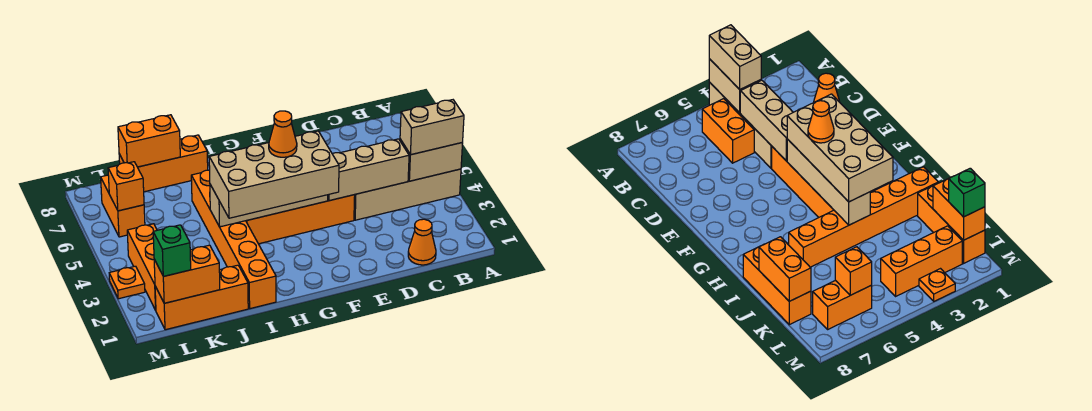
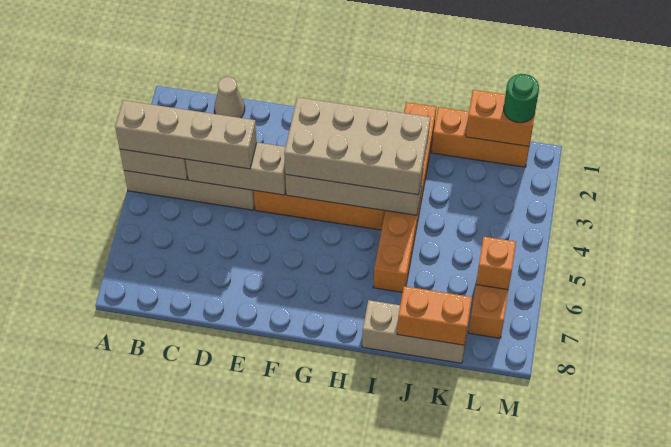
tan 1x2 brick [400,100,464,155] -> tan 1x4 brick [115,100,257,169]
orange 1x2 brick [702,99,754,163] -> none
orange 1x1 cone [408,219,436,265] -> tan 1x1 cone [214,77,245,118]
orange 1x1 cone [269,111,297,157] -> none
orange 1x3 brick [119,135,208,192] -> tan 1x3 brick [362,300,467,363]
green 1x1 brick [153,225,191,276] -> green 1x1 round brick [504,74,539,123]
orange 1x3 brick [127,224,157,310] -> none
orange 1x1 plate [109,266,145,299] -> none

